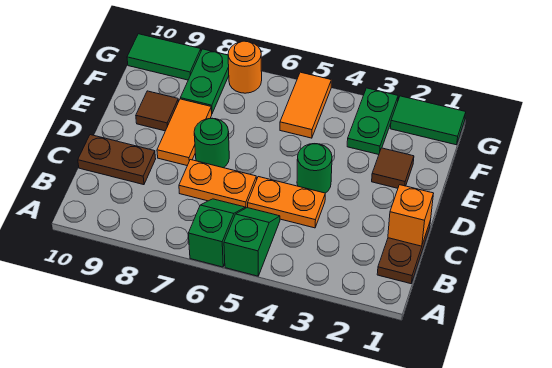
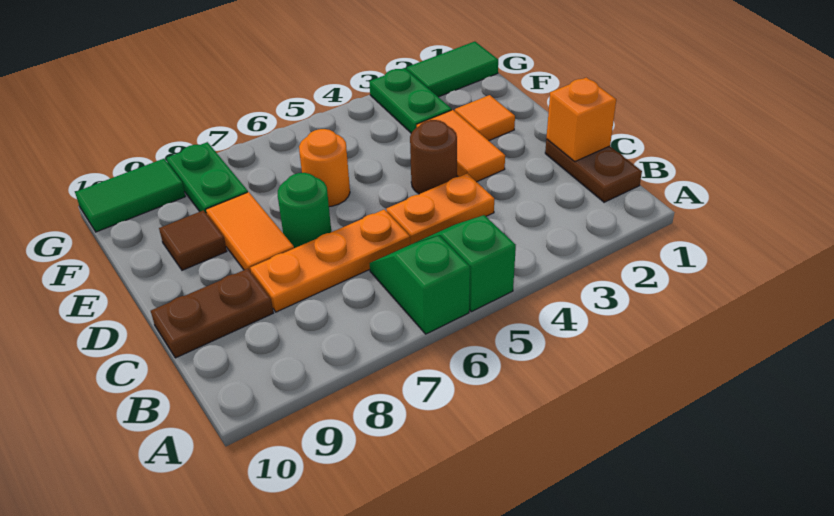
orange 1x2 plate [179,160,257,208] -> orange 1x3 plate [250,210,410,312]
green 1x1 round brick [297,144,332,193] -> brown 1x1 round brick [410,120,457,194]
brown 1x1 tile [372,148,414,188] -> orange 1x1 tile [455,95,515,141]
orange 1x2 tile [280,72,331,138] -> orange 1x2 tile moved to [417,110,505,182]
orange 1x1 round brick [228,41,262,93] -> orange 1x1 round brick moved to [299,129,350,207]

